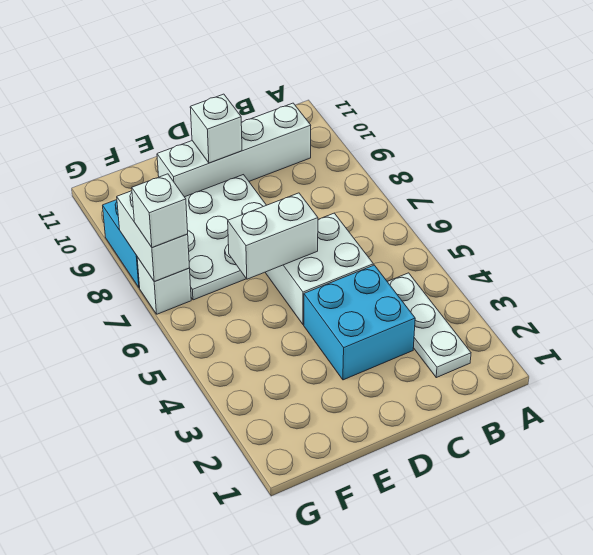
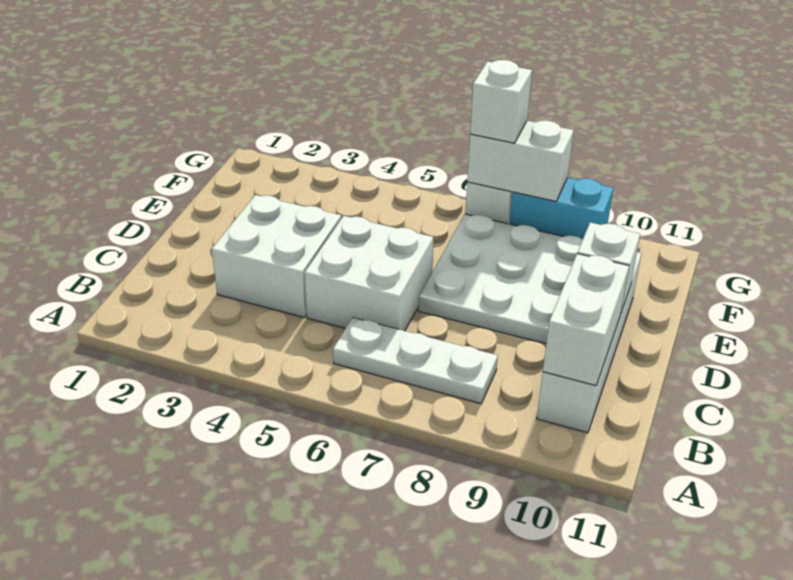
white 1x3 plate [387,273,471,378] -> white 1x3 plate moved to [333,317,498,404]
cyan 2x2 brick [304,265,415,380] -> white 2x2 brick [212,195,341,317]
white 1x2 brick [228,193,318,279] -> white 1x2 brick moved to [543,254,629,386]

